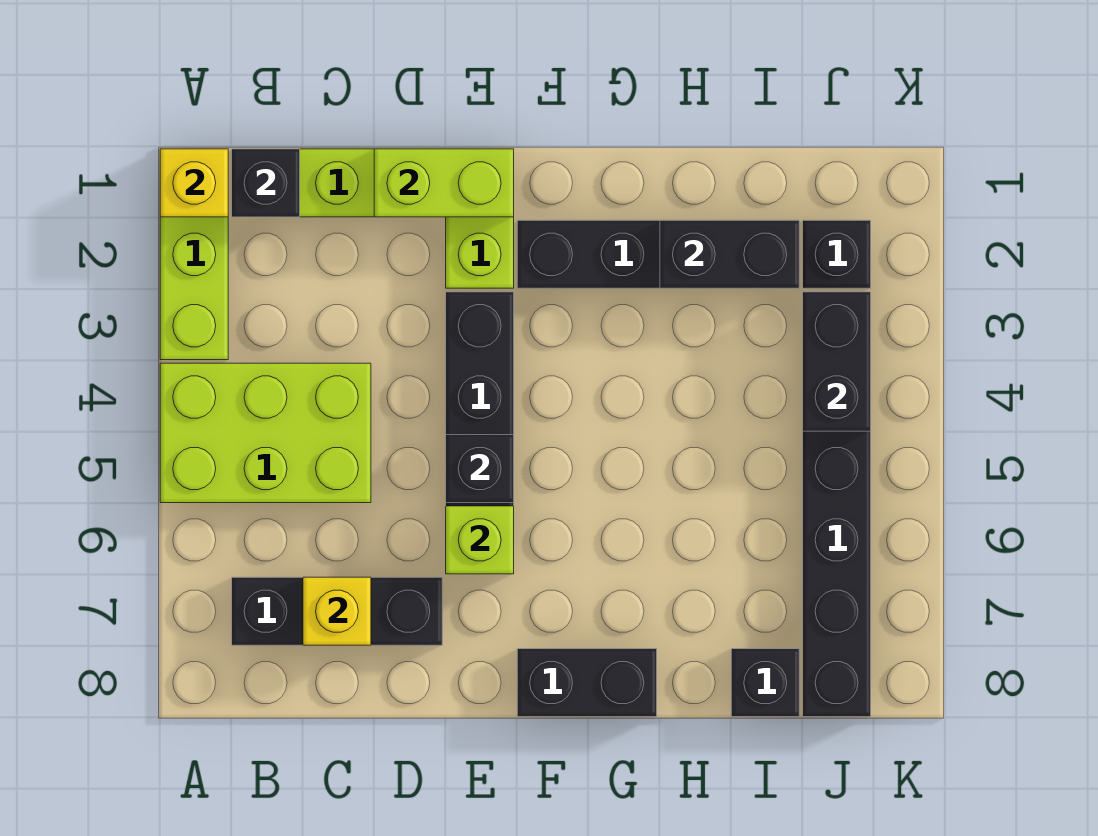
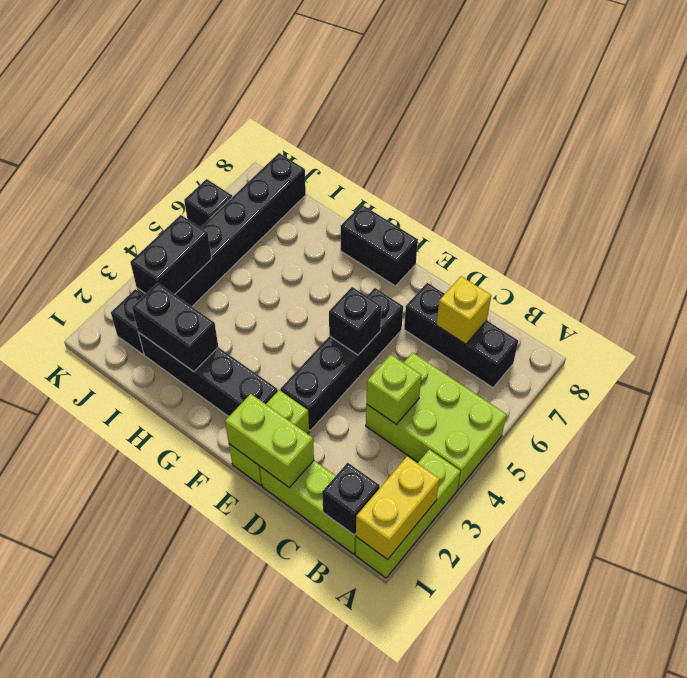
yellow 1x1 brick [160,149,228,217] -> yellow 1x2 brick [356,456,440,560]
lime 1x1 brick [446,506,514,574] -> lime 1x1 brick moved to [366,355,422,425]
black 1x1 brick [731,649,799,717] -> black 1x1 brick moved to [184,179,232,227]

